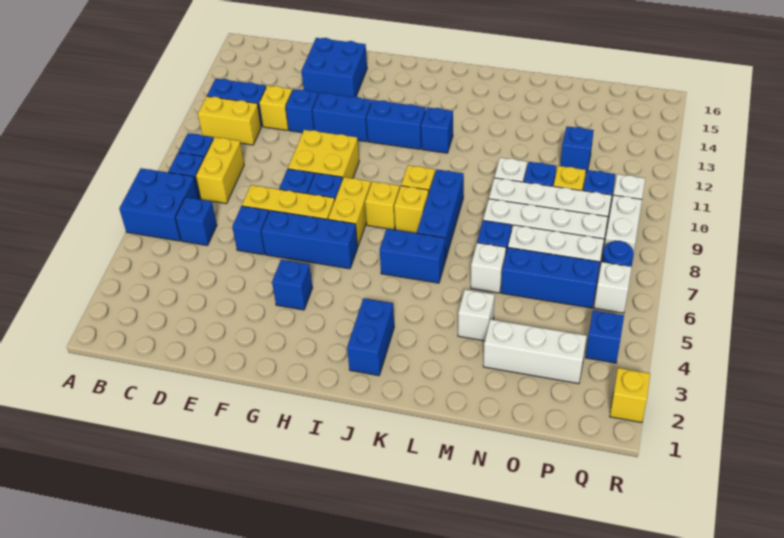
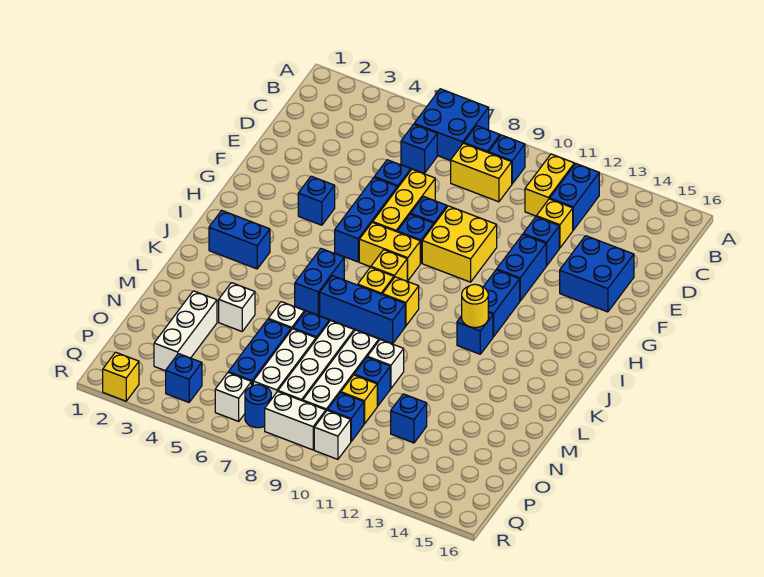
none -> yellow 1x1 round brick [462,284,488,327]

